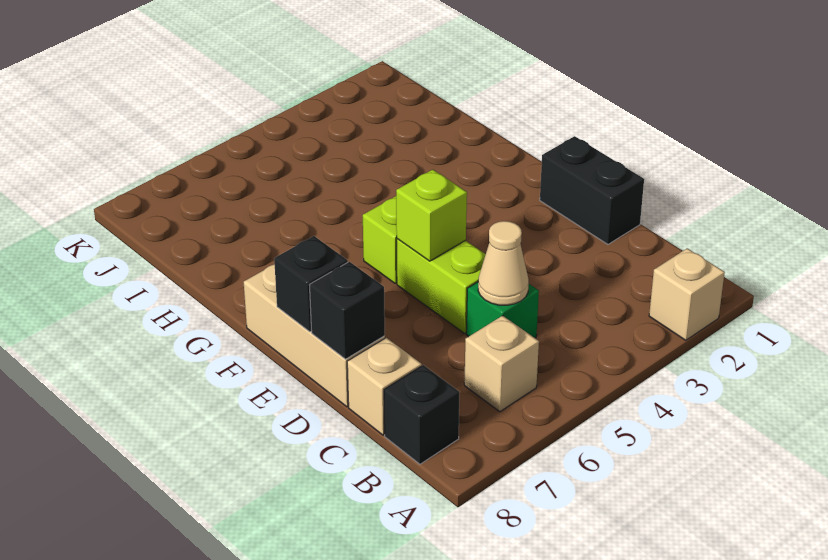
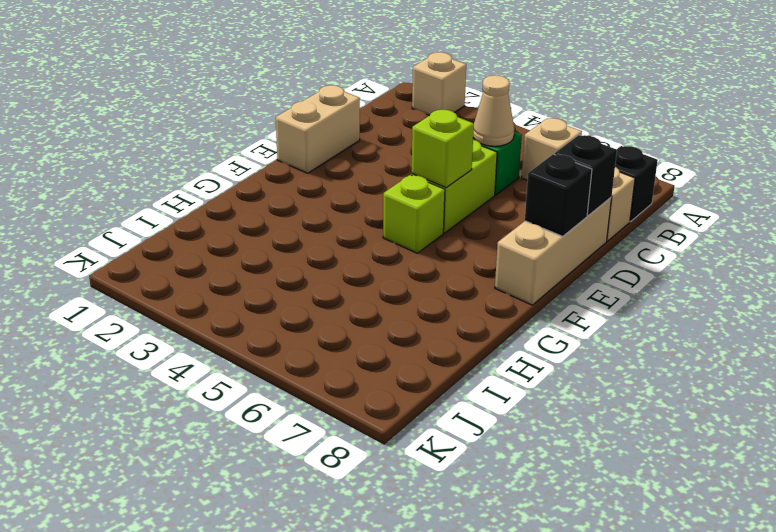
black 1x2 brick [540,136,644,244] -> tan 1x2 brick [276,85,360,173]

